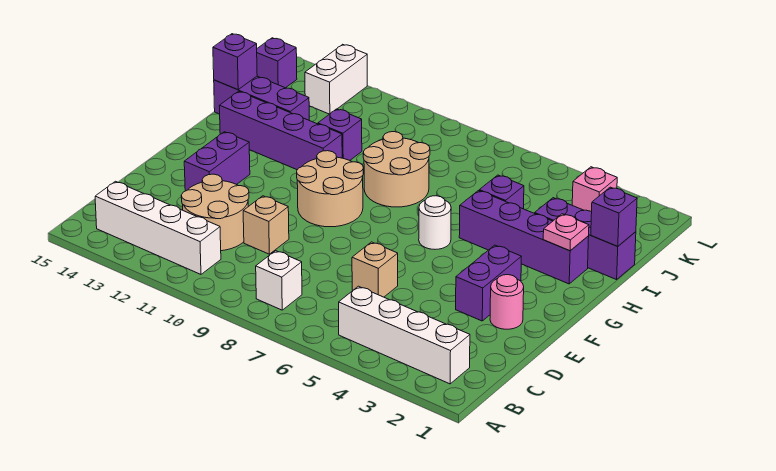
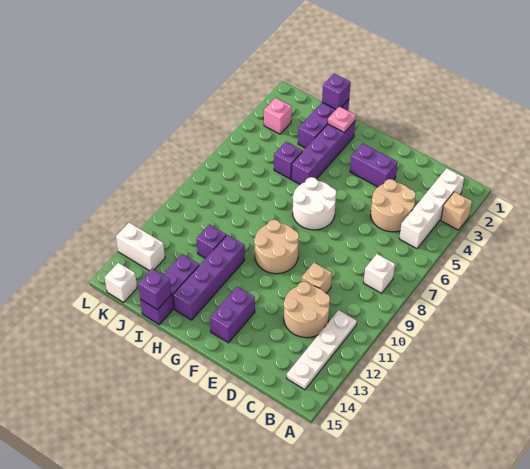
white 1x4 brick [95,181,221,274] -> white 1x4 plate [287,310,357,390]
tan 1x1 brick [352,242,398,297] -> tan 1x1 brick moved to [441,192,472,230]
pink 1x1 round brick [490,275,524,329] -> none
purple 1x2 brick [184,132,250,191] -> purple 1x2 brick turned to [210,287,255,343]
white 1x1 round brick [419,196,451,249] -> white 2x2 round brick [293,177,336,230]
tan 2x2 round brick [363,132,430,207] -> tan 2x2 round brick moved to [371,179,416,232]
purple 1x1 brick [257,38,297,88] -> white 1x1 brick [104,263,137,302]

